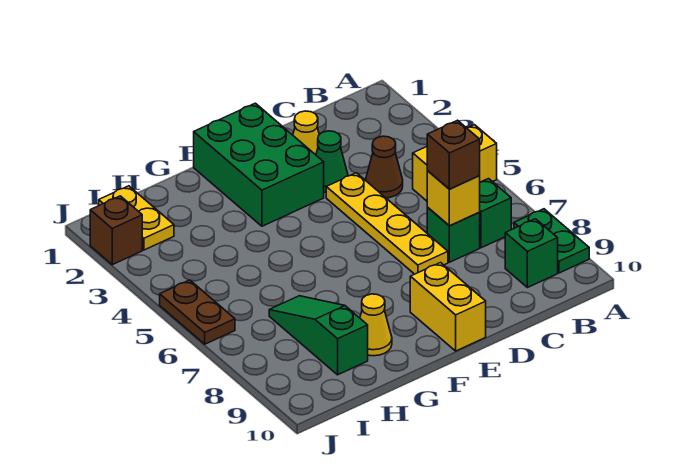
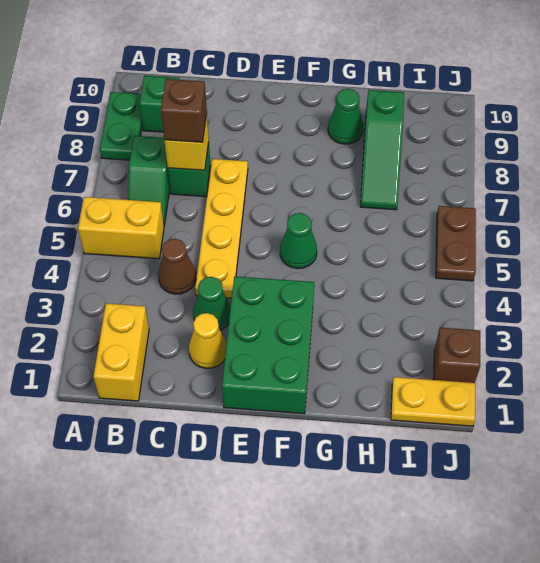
yellow 1x2 brick [410,263,486,351] -> yellow 1x2 brick moved to [93,303,149,401]
none -> green 1x1 cone [280,213,317,269]
yellow 1x1 cone [360,294,392,356] -> green 1x1 cone [328,89,363,144]
yellow 1x2 plate [99,186,174,250] -> yellow 1x2 plate turned to [391,377,475,426]

